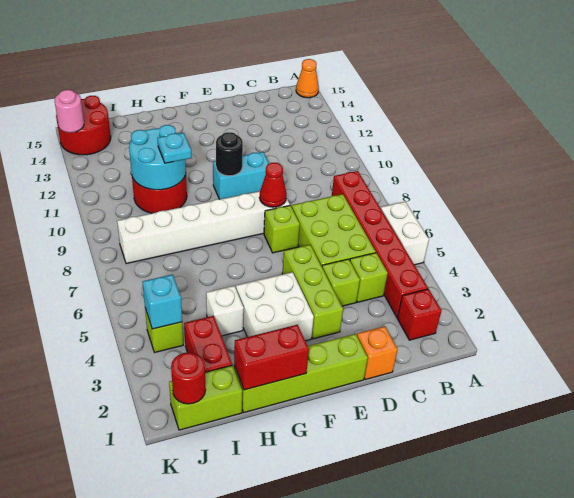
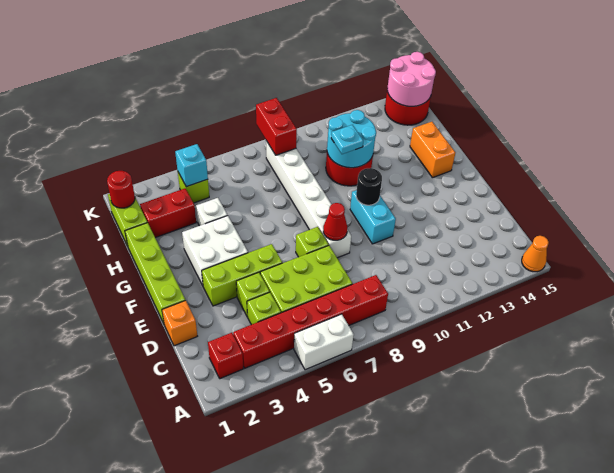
red 1x2 brick [234,325,309,390] -> red 1x2 brick moved to [256,98,297,155]
none -> orange 1x2 brick [410,122,455,178]
pink 1x1 round brick [55,90,84,133] -> pink 2x2 round brick [387,52,436,106]

